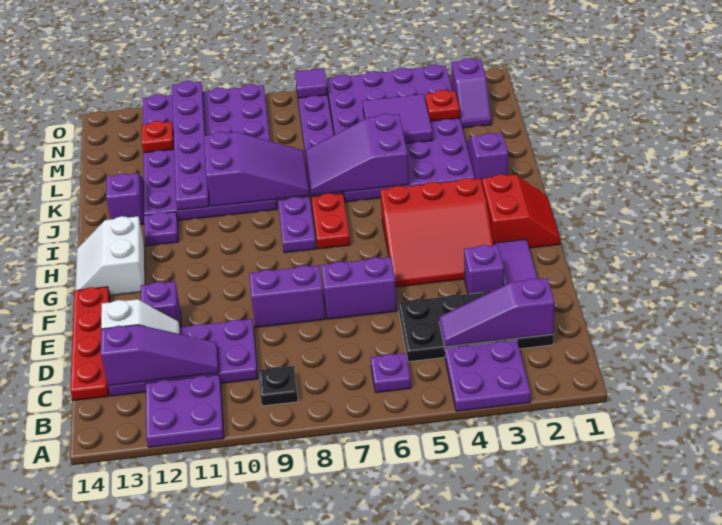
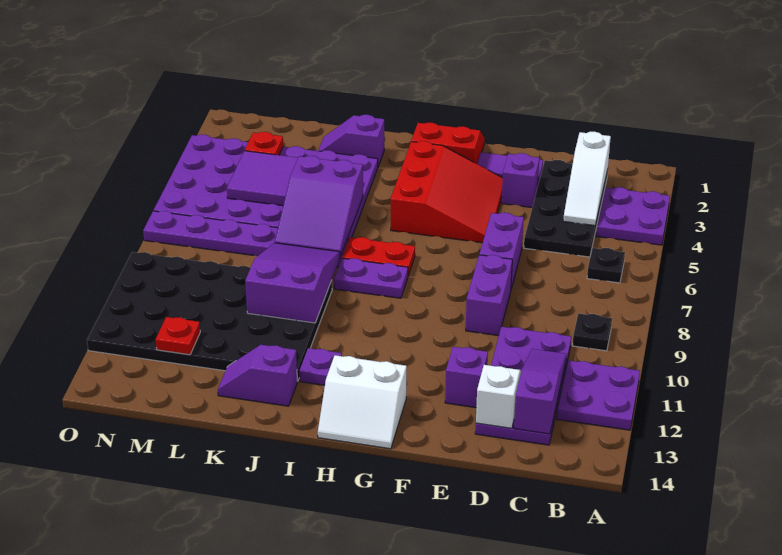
purple 1x1 plate [370,353,411,393] -> black 1x1 plate [587,248,625,283]
purple 1x3 slope [439,278,555,347] -> white 1x3 slope [563,132,611,226]
red 1x4 plate [70,287,110,401] -> none
purple 4x6 plate [143,84,277,221] -> black 4x6 plate [87,252,332,381]
purple 1x6 plate [172,81,209,210] -> none
purple 1x2 slope [452,58,491,128] -> none
purple 1x1 tile [295,68,327,98] -> none

